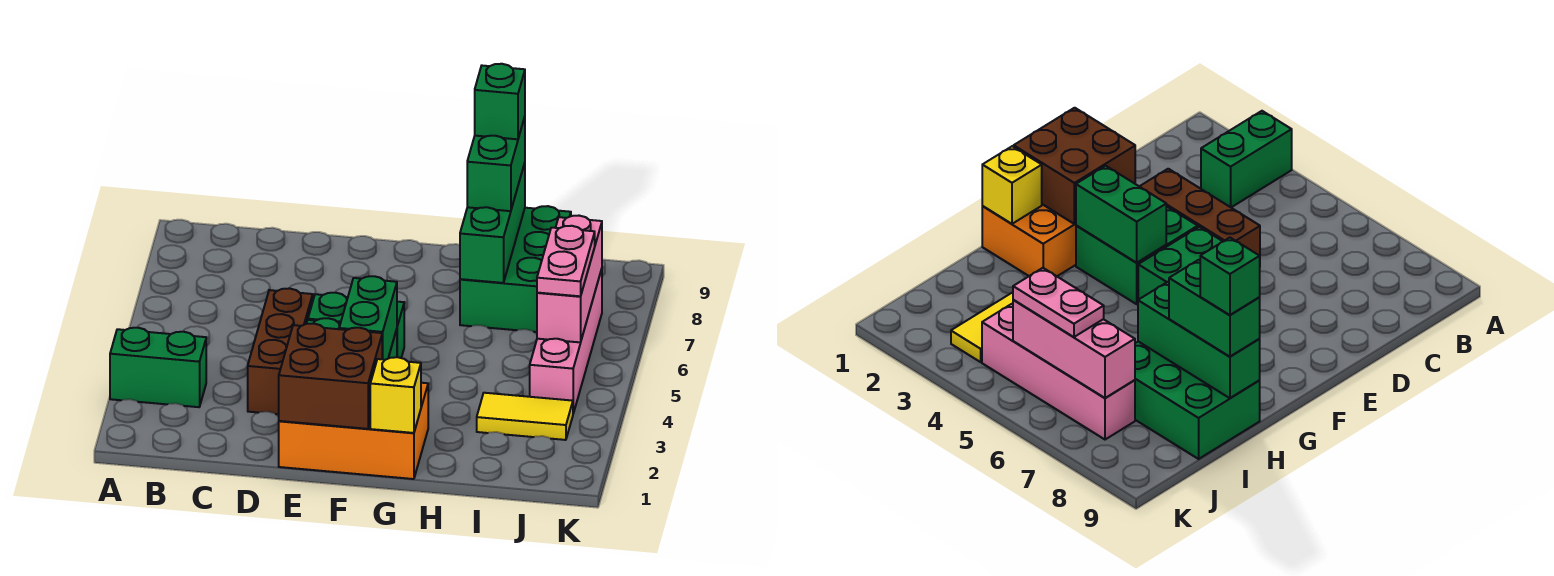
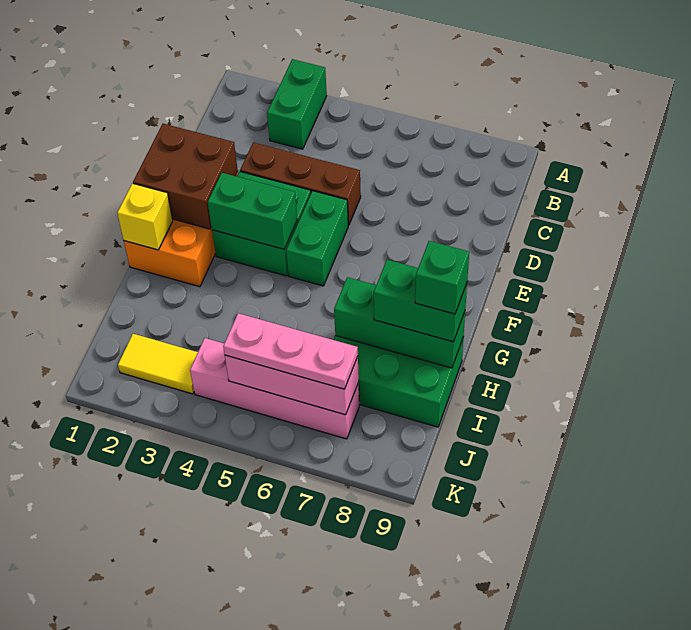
yellow 1x2 tile [477,393,573,440] -> yellow 1x2 tile turned to [118,334,198,394]
pink 1x2 plate [537,226,595,296] -> pink 1x3 plate [223,313,358,389]

